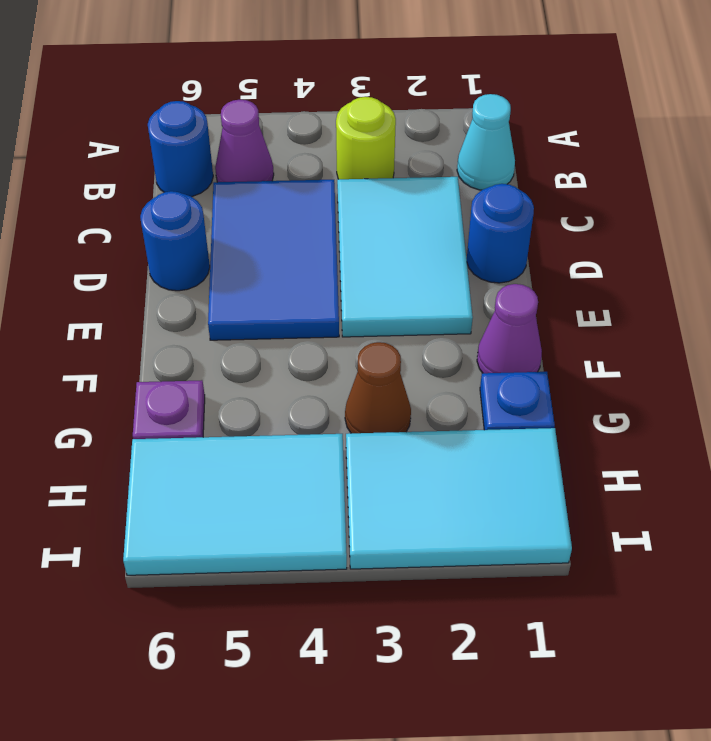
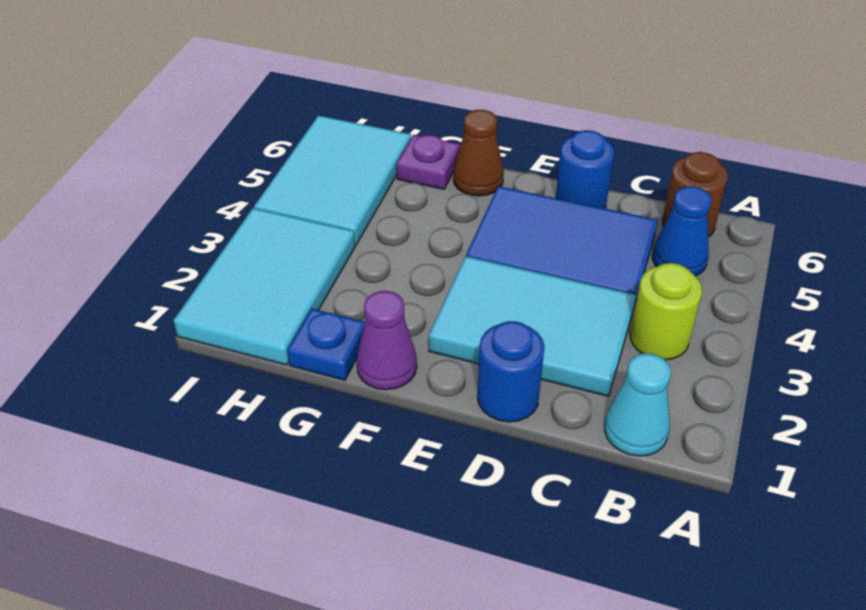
purple 1x1 cone [215,100,274,182] -> blue 1x1 cone [652,186,711,276]
blue 1x1 round brick [148,101,213,197] -> brown 1x1 round brick [662,152,728,237]
brown 1x1 cone [345,342,411,433] -> brown 1x1 cone moved to [453,110,504,196]

